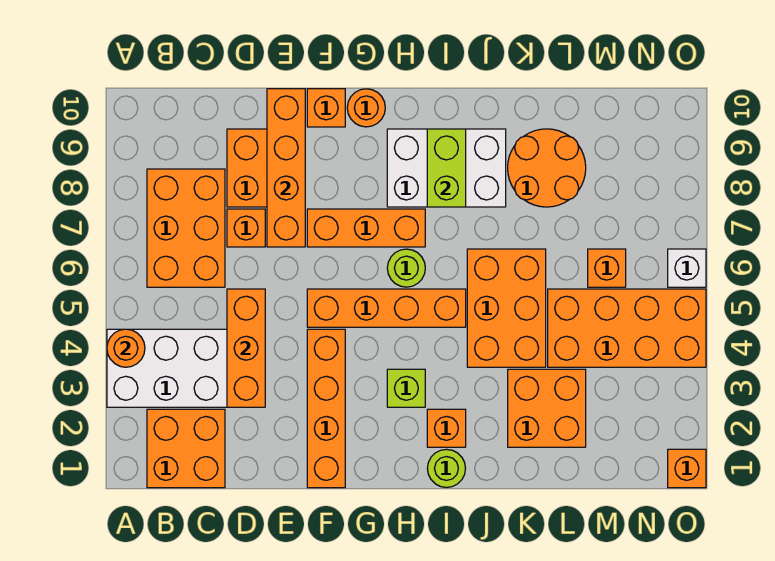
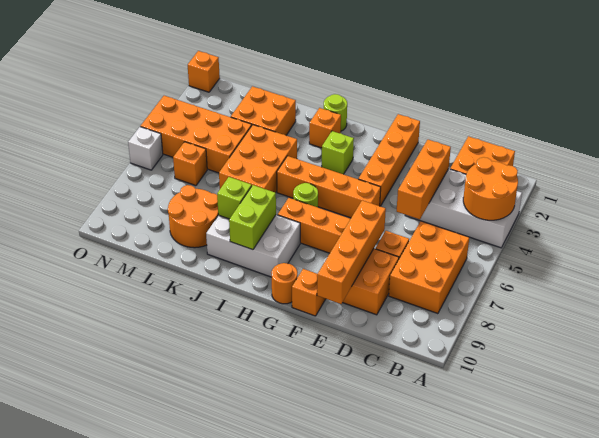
orange 1x1 round brick [107,329,145,367] -> orange 2x2 round brick [463,157,518,220]
none -> lime 1x1 brick [217,177,252,219]

